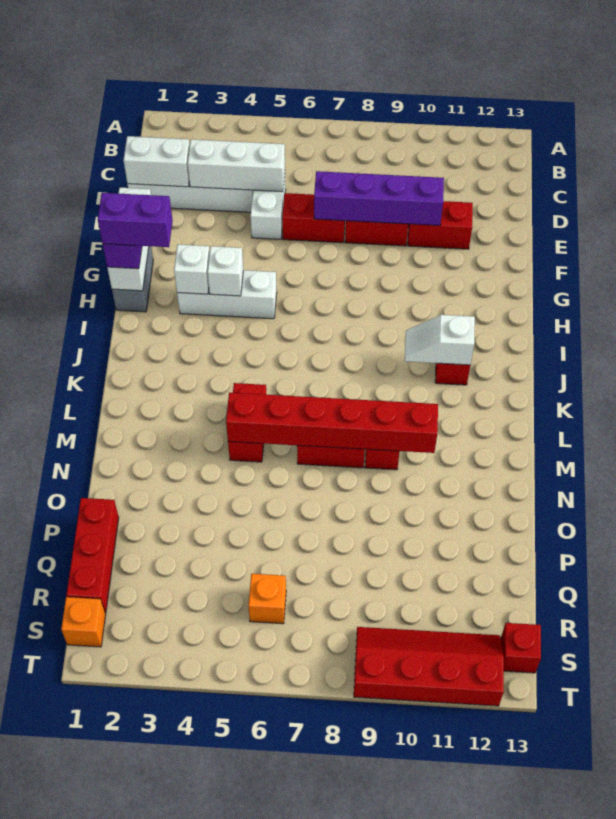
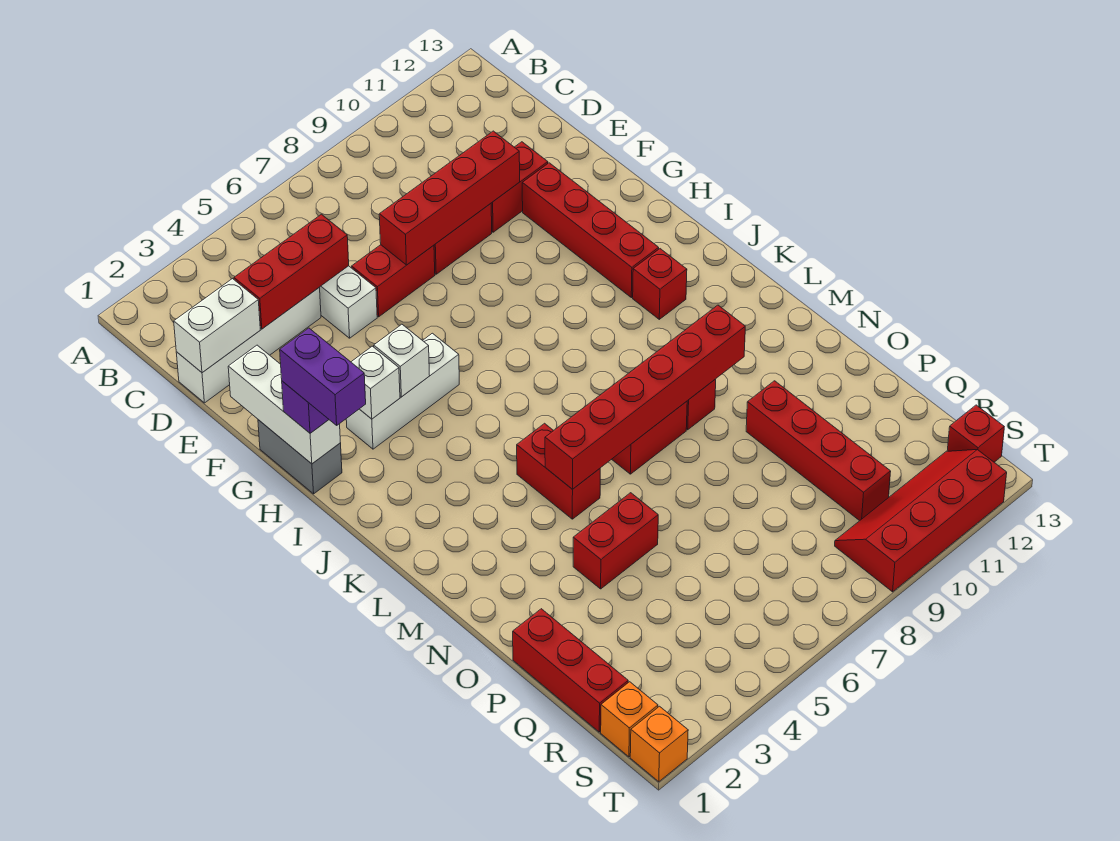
white 1x3 brick [188,139,285,192] -> red 1x3 brick [234,214,349,329]
purple 1x4 brick [314,171,444,225] -> red 1x4 brick [379,131,520,265]
none -> red 1x4 brick [522,163,659,298]
purple 1x2 brick [98,193,173,247] -> purple 1x2 brick turned to [280,328,366,425]
white 1x2 slope [405,315,475,365] -> none
none -> red 1x2 brick [573,493,658,589]
none -> red 1x4 brick [746,381,891,521]
orange 1x1 brick [248,574,286,624] -> orange 1x1 brick moved to [630,706,688,782]

